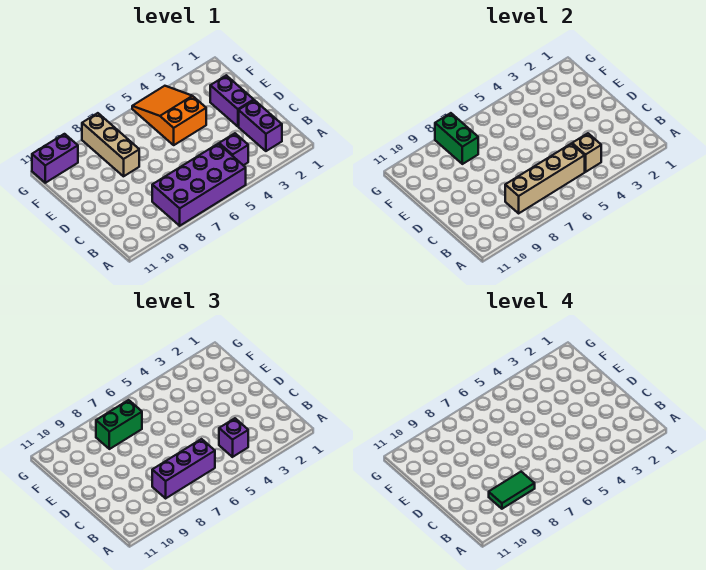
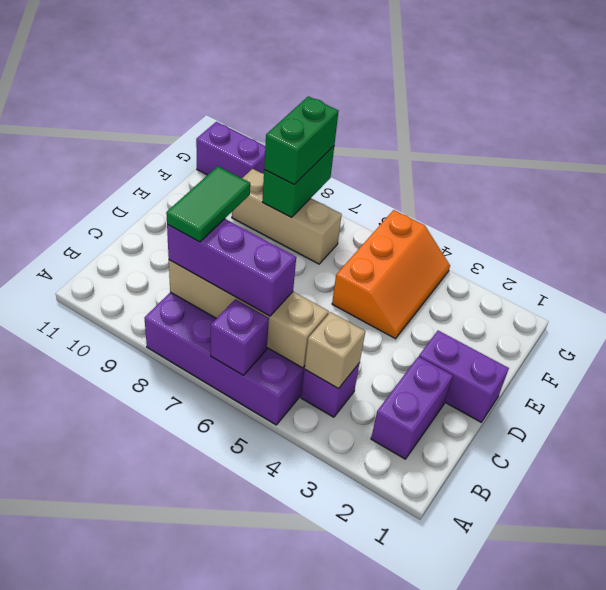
purple 1x1 brick [219,418,248,457] -> purple 1x1 brick moved to [211,299,269,375]
green 1x2 tile [489,472,535,509] -> green 1x2 tile turned to [166,166,250,242]
purple 1x2 brick [210,75,254,126] -> purple 1x2 brick turned to [419,331,509,422]
orange 2x3 slope [132,86,206,145] -> orange 2x3 slope turned to [332,210,450,339]
tan 1x3 brick [82,113,139,176] -> tan 1x3 brick turned to [232,169,342,264]
green 1x2 brick [96,400,142,449] -> green 1x2 brick turned to [264,96,339,185]

